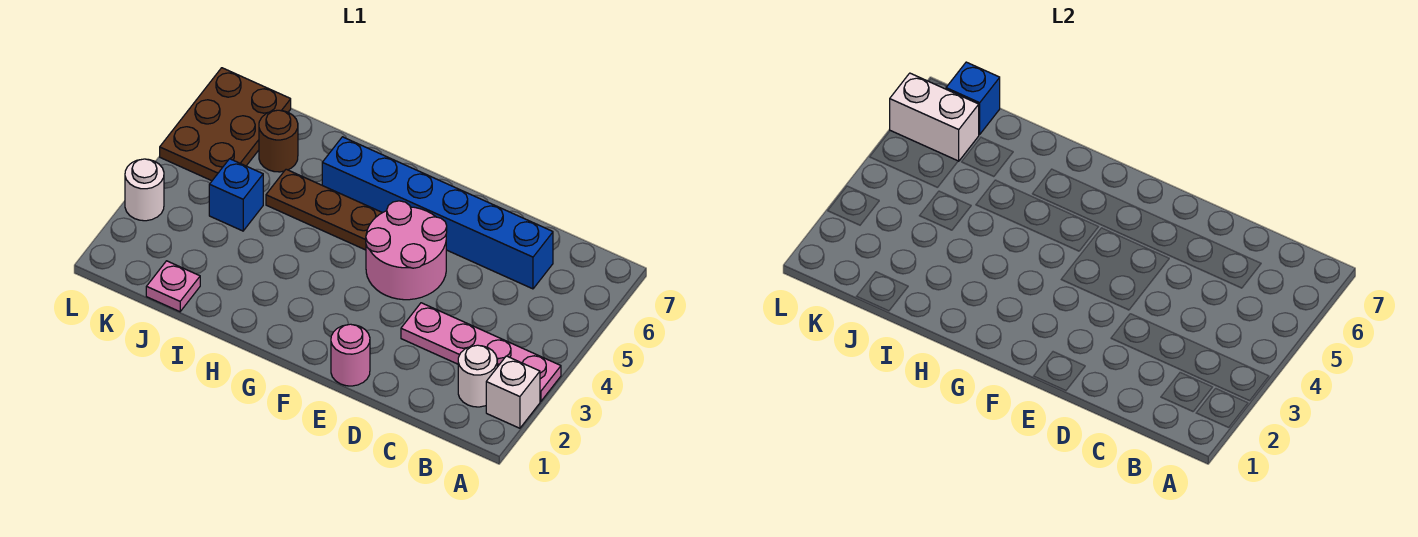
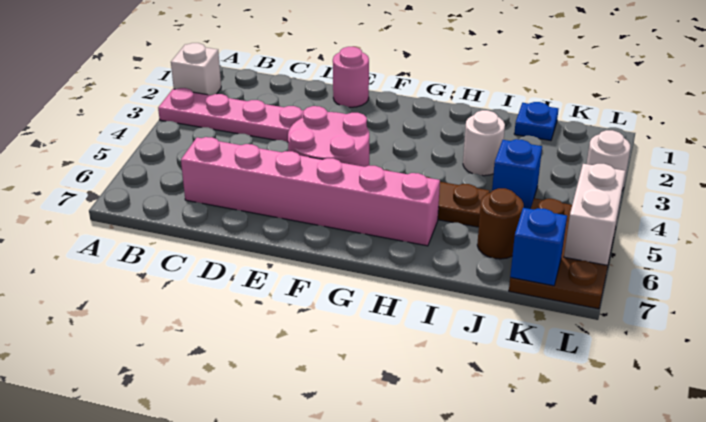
white 1x1 round brick [458,345,497,407] -> white 1x1 round brick moved to [463,110,505,176]
blue 1x6 brick [322,137,553,289] -> pink 1x6 brick [181,137,440,246]
pink 1x1 plate [146,261,200,312] -> blue 1x1 plate [514,102,558,141]
white 1x2 brick [890,73,979,161] -> white 1x2 brick turned to [564,164,625,265]

